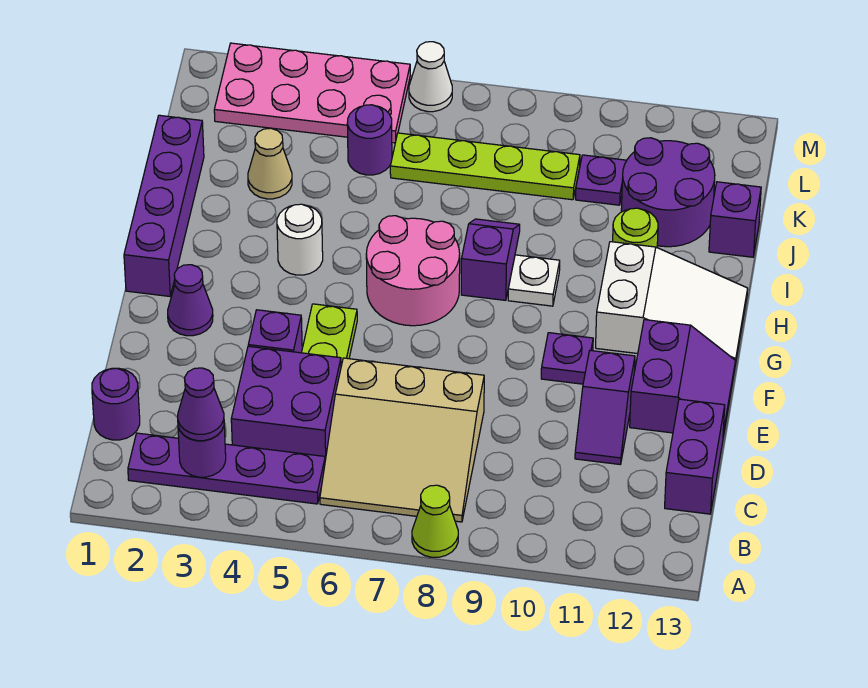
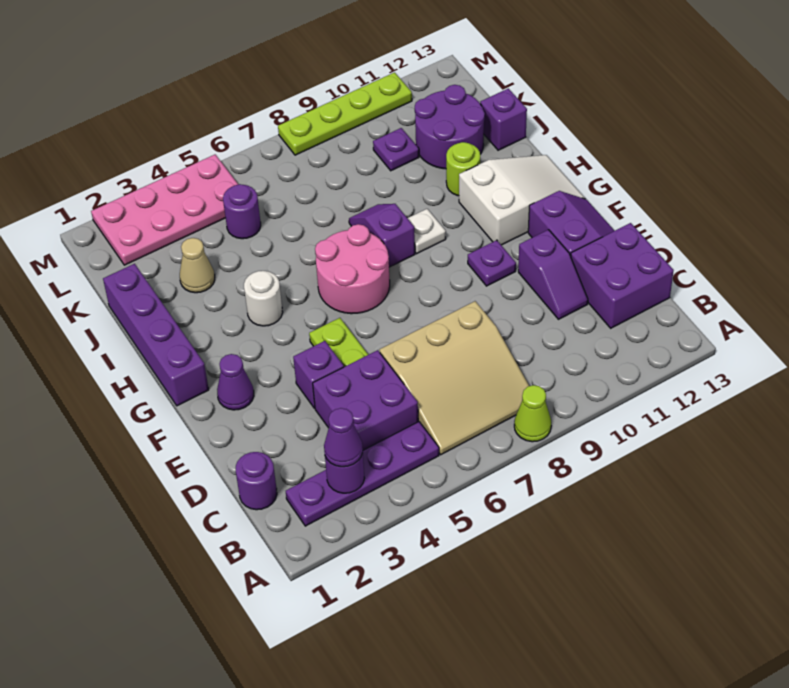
purple 1x2 brick [665,399,725,514] -> purple 2x2 brick [571,223,674,328]
lime 1x4 plate [390,133,580,200] -> lime 1x4 plate moved to [278,72,412,155]
white 1x1 cone [409,42,452,112] -> none

